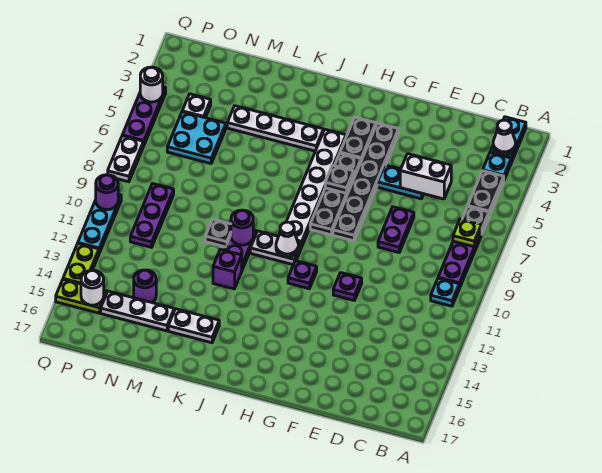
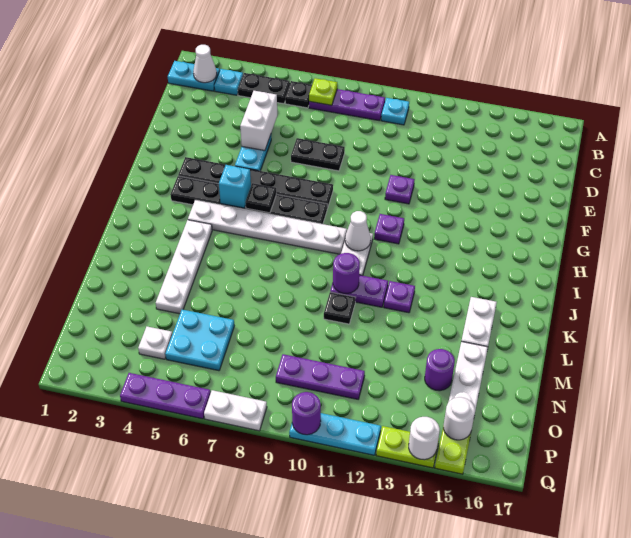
purple 1x2 plate [378,207,414,253] -> black 1x2 plate [291,138,345,171]
none -> cyan 1x1 brick [219,165,251,208]
purple 1x1 brick [213,249,242,289] -> purple 1x1 plate [384,281,415,313]
white 1x1 round brick [140,67,163,102] -> white 1x1 round brick moved to [409,417,440,460]

